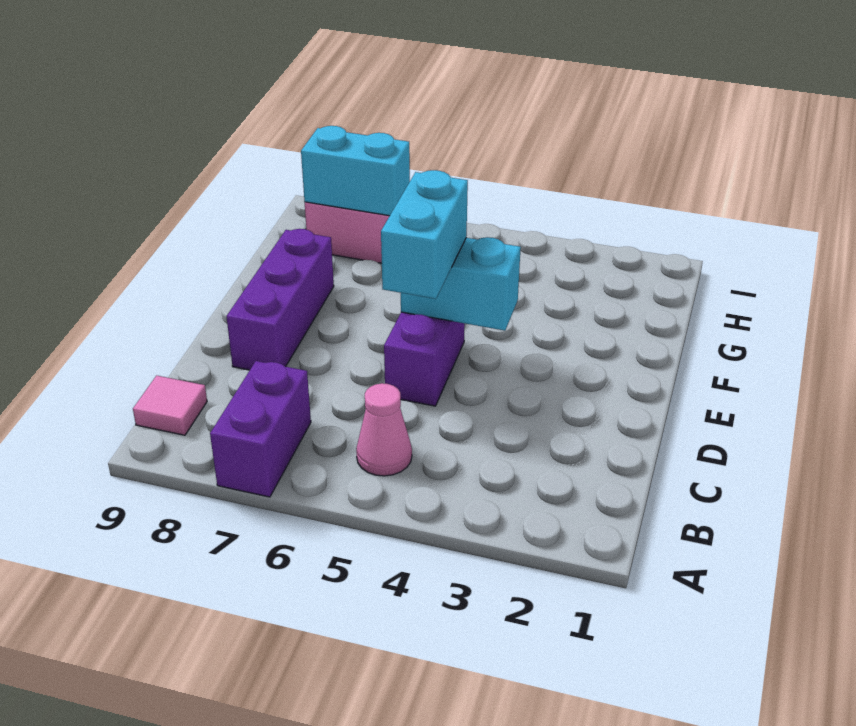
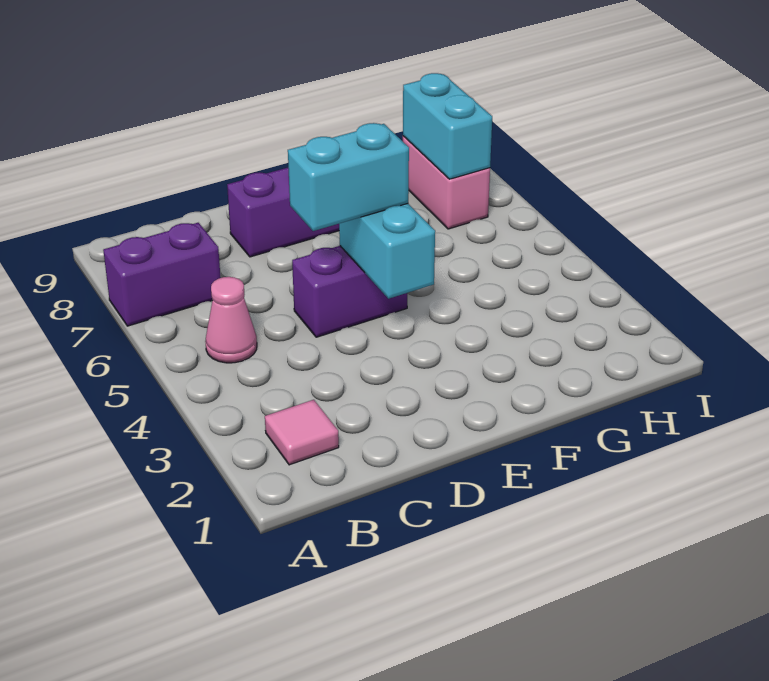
pink 1x1 tile [133,375,207,435] -> pink 1x1 tile moved to [265,400,339,465]

